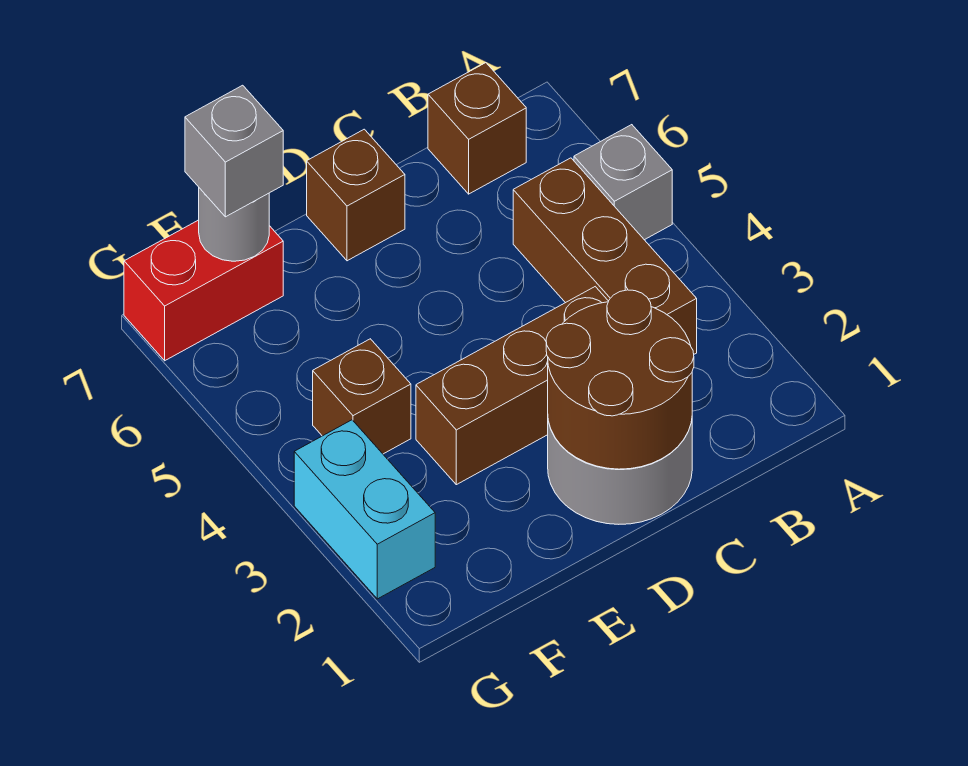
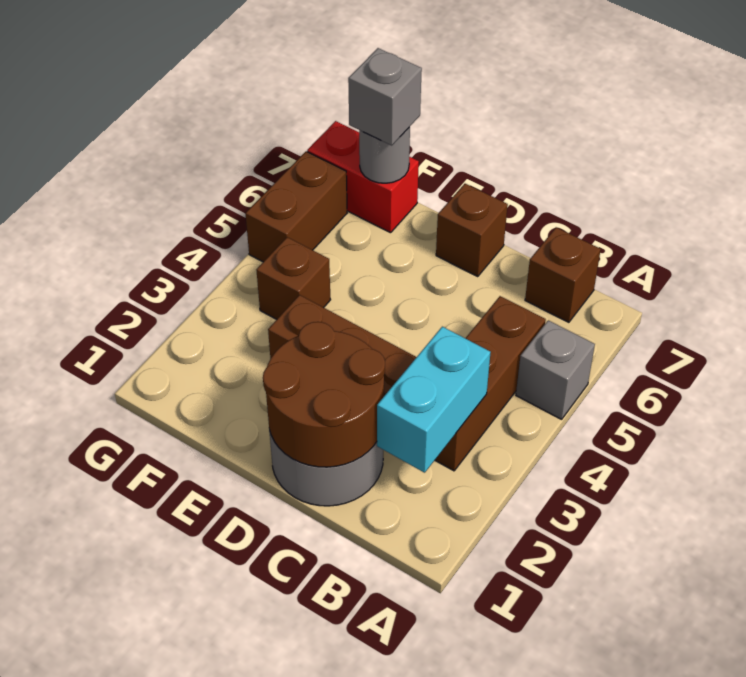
cyan 1x2 brick [294,420,435,599] -> cyan 1x2 brick moved to [377,327,491,473]
none -> brown 1x2 brick [245,151,347,262]

